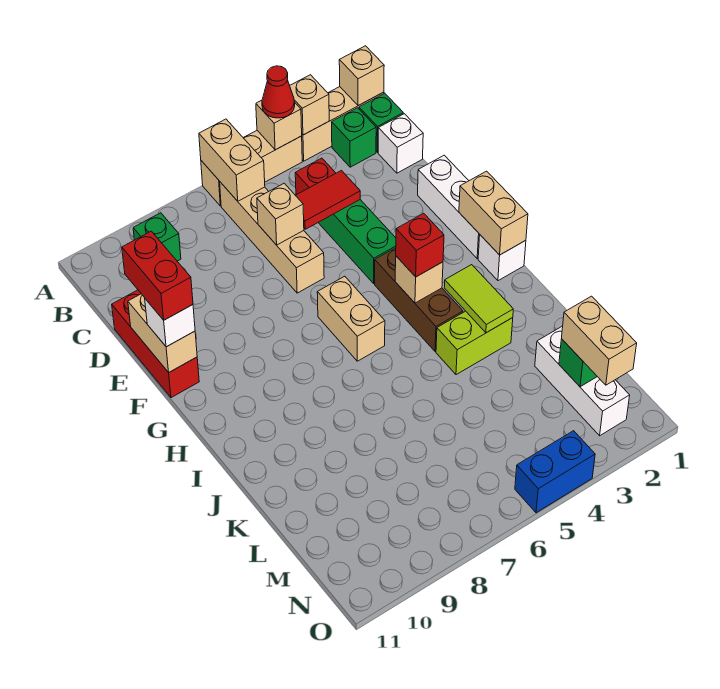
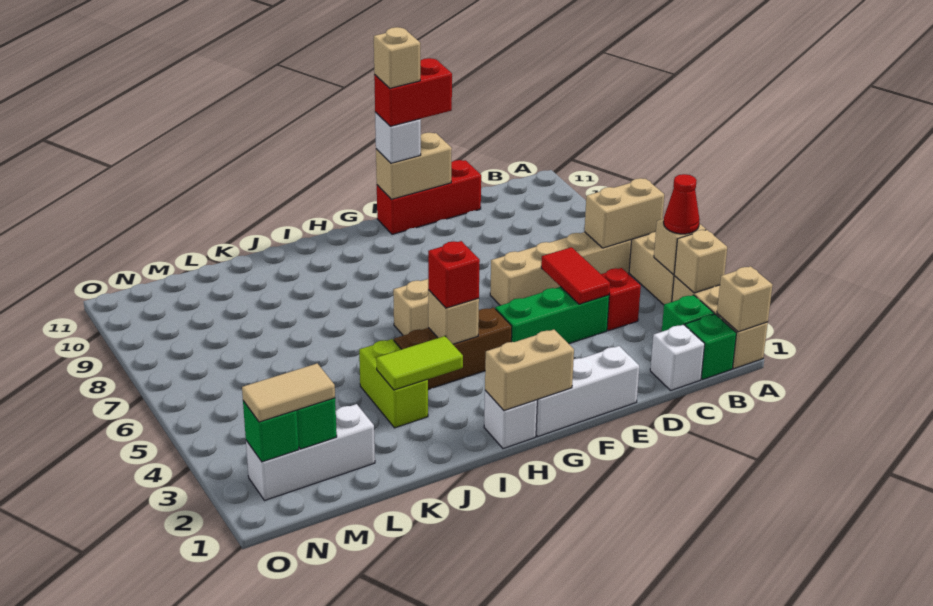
green 1x1 brick [133,213,181,261] -> green 1x1 brick moved to [243,401,299,462]
tan 1x1 brick [257,183,304,245] -> tan 1x1 brick moved to [374,27,420,88]
tan 1x2 brick [562,296,637,385] -> tan 1x2 tile [242,363,335,422]
blue 1x2 brick [515,431,595,513] -> none

